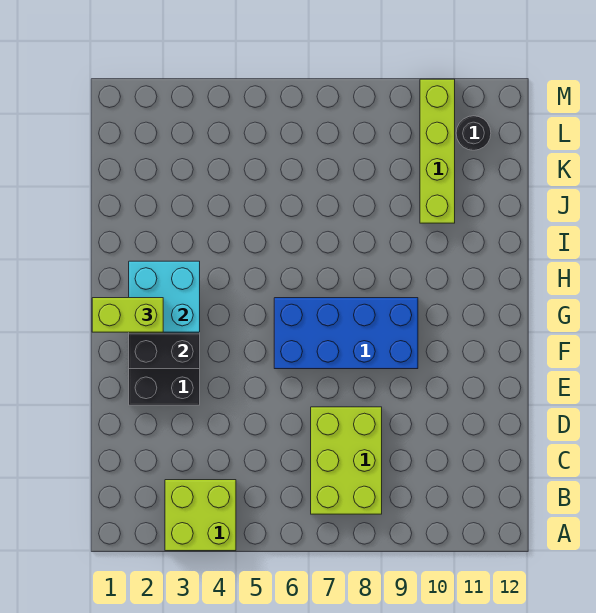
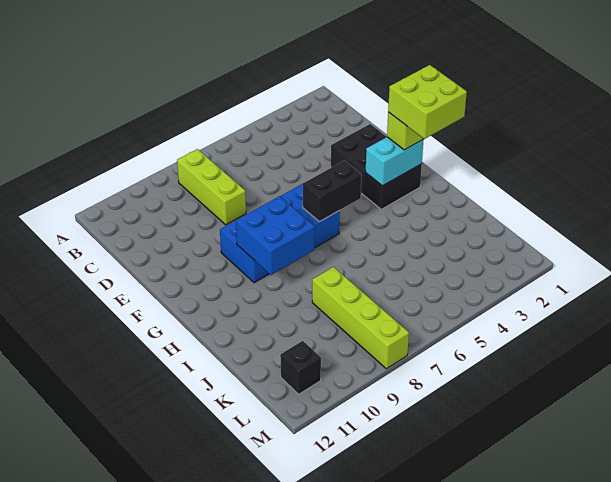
lime 2x2 brick [165,480,236,551] -> lime 2x2 brick moved to [388,65,467,139]
lime 2x3 brick [311,407,382,514] -> lime 1x3 brick [177,149,246,225]
black 1x2 brick [129,334,200,369] -> black 1x2 brick moved to [303,161,362,222]
cyan 2x2 brick [129,261,200,332] -> cyan 1x2 brick [366,137,423,186]
none -> blue 2x2 brick [236,196,315,275]
lime 1x4 brick [420,79,455,223] -> lime 1x4 brick moved to [312,267,409,369]
black 1x1 round brick [456,116,491,150] -> black 1x1 brick [280,341,321,394]

